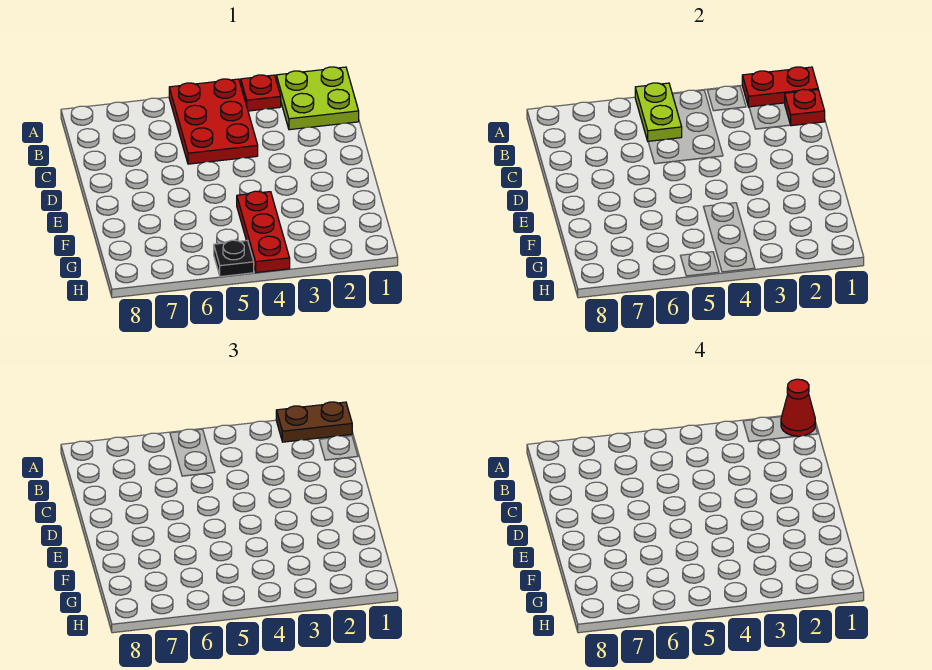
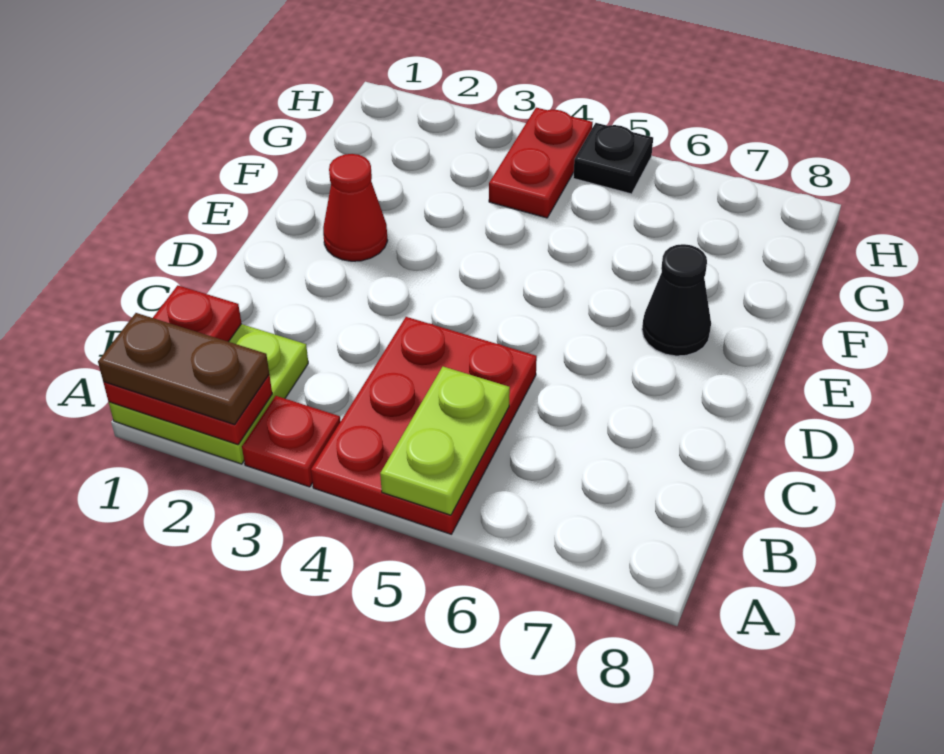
red 1x1 cone [781,379,815,436] -> red 1x1 cone moved to [323,154,388,261]
none -> black 1x1 cone [642,244,711,356]
red 1x3 plate [237,191,290,273] -> red 1x2 plate [489,108,593,218]

